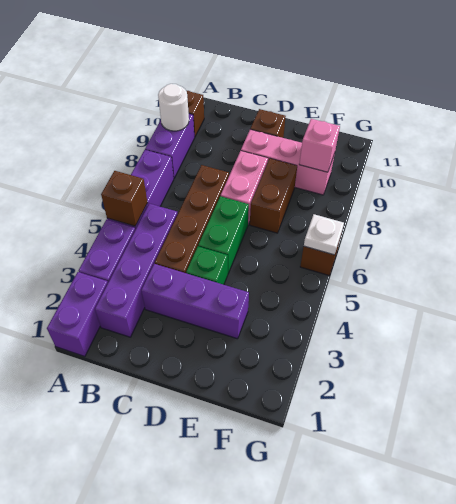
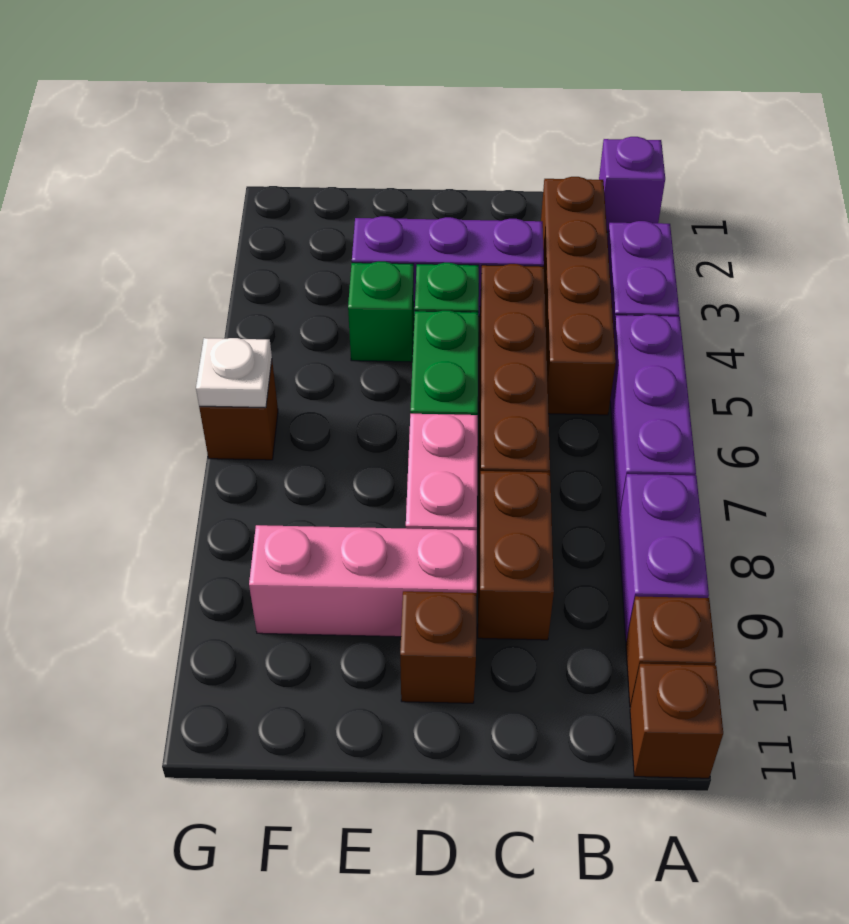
purple 1x2 brick [47,272,108,356] -> purple 1x1 brick [599,137,665,232]
brown 1x1 brick [101,171,148,226] -> brown 1x1 brick moved to [630,664,723,778]
white 1x1 round brick [158,84,189,131] -> none
purple 1x4 brick [95,204,178,337] -> brown 1x4 brick [541,177,616,415]
none -> green 1x1 brick [348,261,414,362]
brown 1x2 brick [250,159,297,233] -> brown 1x2 brick moved to [478,471,554,640]
pink 1x1 brick [299,119,340,172] -> none

